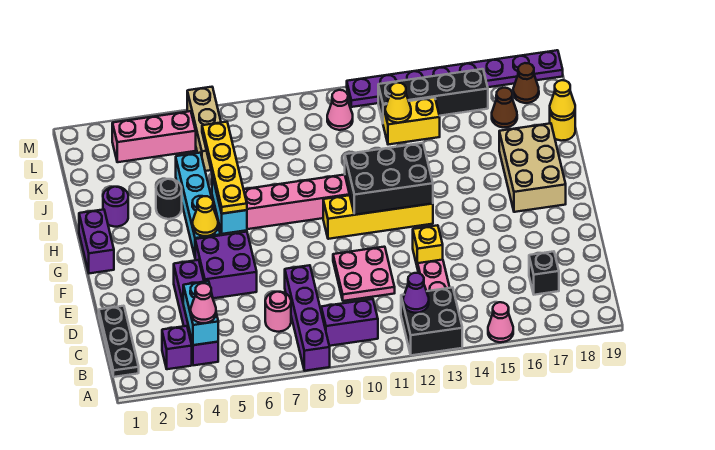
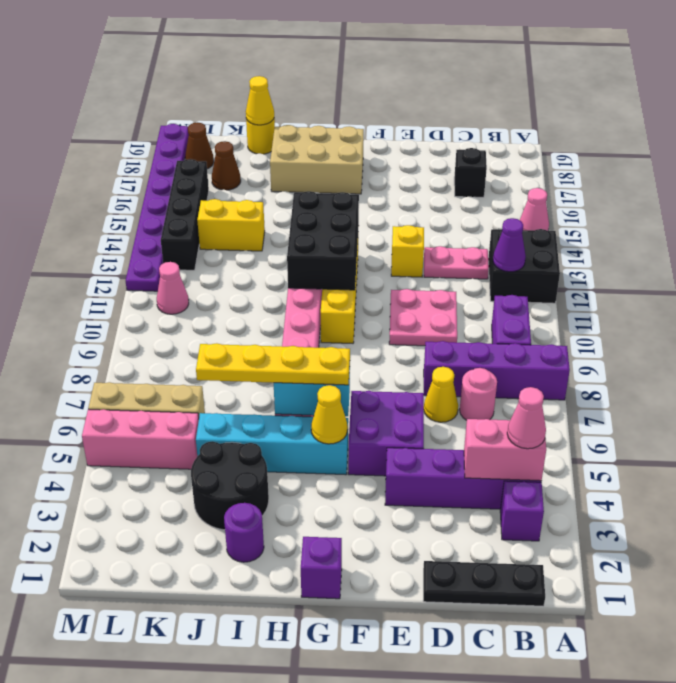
cyan 1x2 brick [183,281,218,345] -> pink 1x2 brick [464,419,546,481]
purple 1x2 brick [79,210,114,273] -> purple 1x1 brick [301,537,342,599]
black 1x1 round brick [156,179,182,219] -> black 2x2 round brick [191,441,269,530]
yellow 1x2 brick [383,97,440,145] -> yellow 1x2 brick turned to [197,199,265,251]
yellow 1x1 cone [385,83,411,123] -> yellow 1x1 cone moved to [424,367,458,422]
pink 1x3 brick [112,111,196,162] -> pink 1x3 brick turned to [82,409,199,469]

